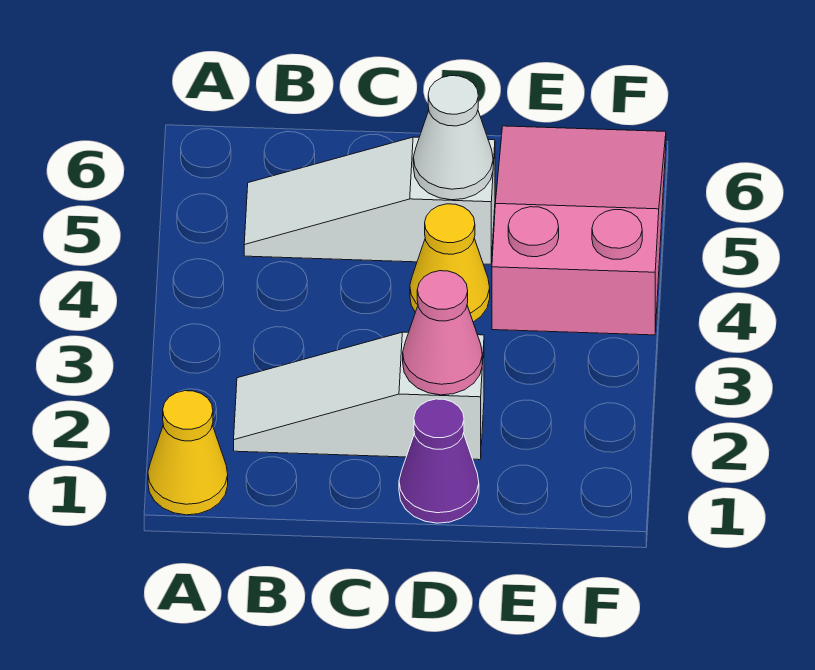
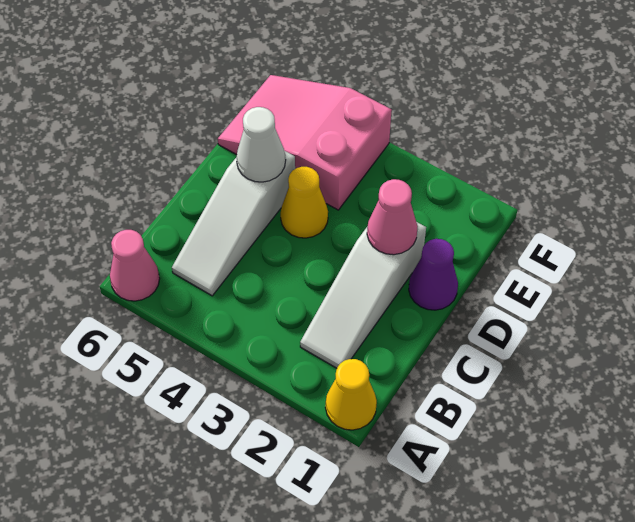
none -> pink 1x1 cone [110,230,160,301]

